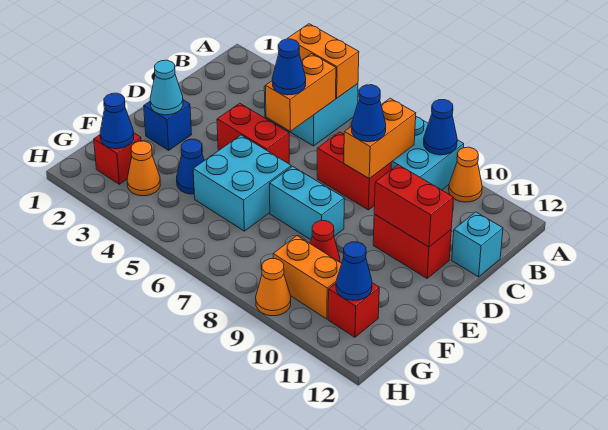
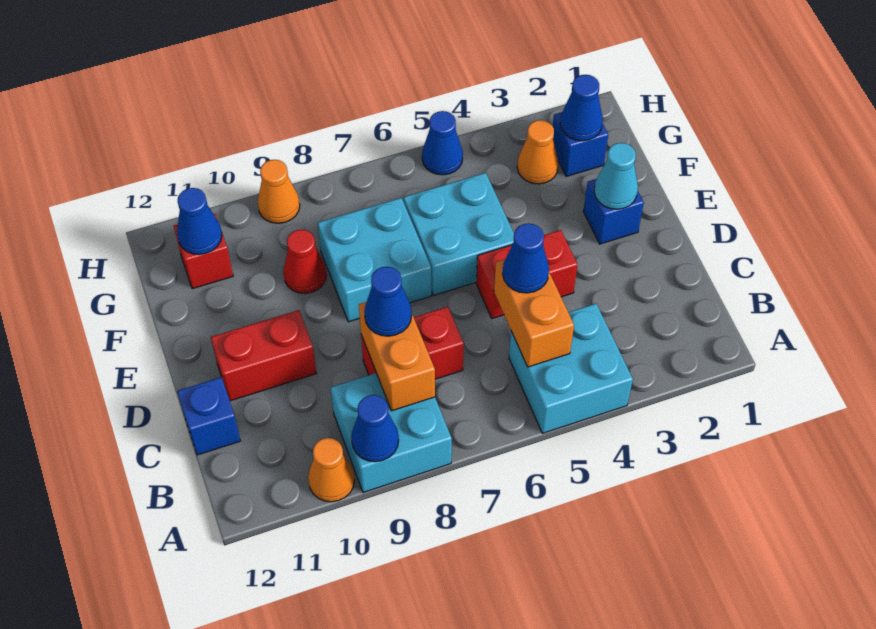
orange 1x2 brick [288,24,359,98] -> none
cyan 1x1 brick [452,212,503,277] -> blue 1x1 brick [177,377,240,455]
red 1x2 brick [374,165,454,247] -> none
cyan 1x2 brick [269,166,344,240] -> cyan 2x2 brick [318,198,432,322]
blue 1x1 cone [177,140,204,194] -> blue 1x1 cone moved to [422,111,463,175]
red 1x1 brick [94,133,141,184] -> blue 1x1 brick [553,112,608,177]
orange 1x2 brick [273,236,342,319] -> none

